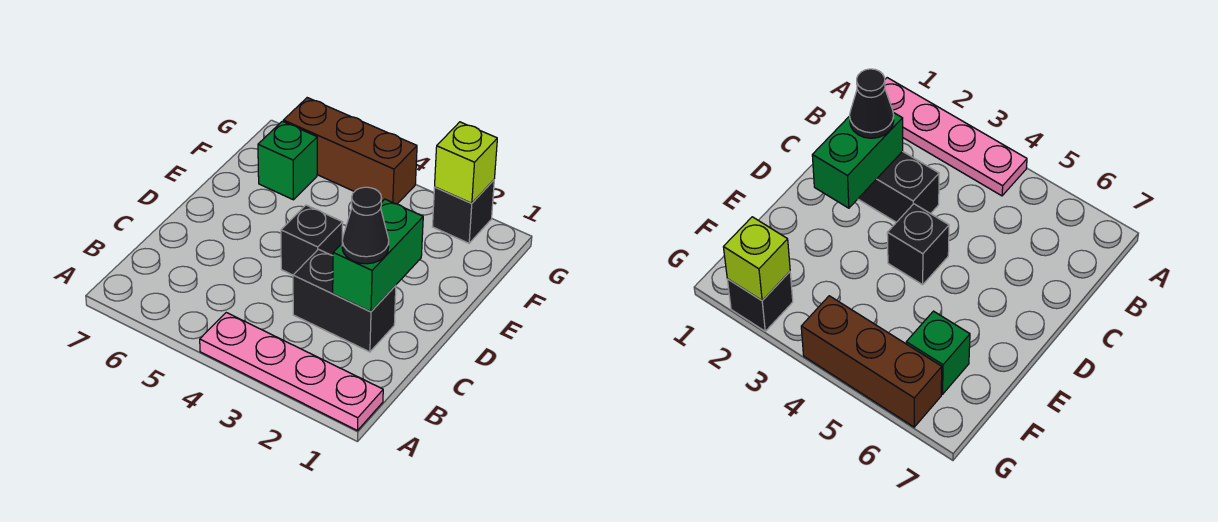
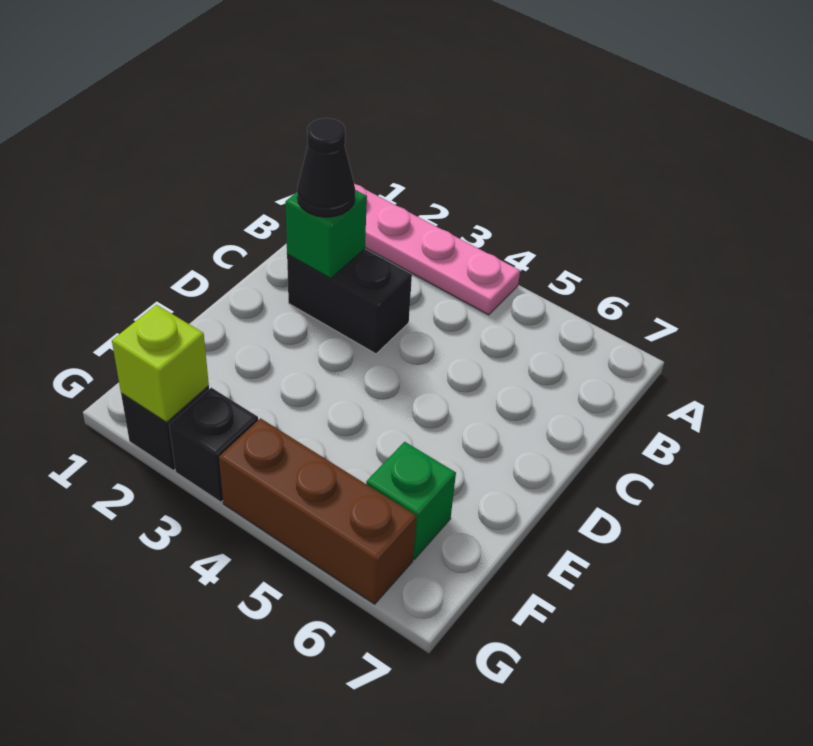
green 1x2 brick [333,199,423,312] -> green 1x1 brick [285,190,367,278]
black 1x1 brick [281,205,343,275] -> black 1x1 brick moved to [169,388,258,502]

